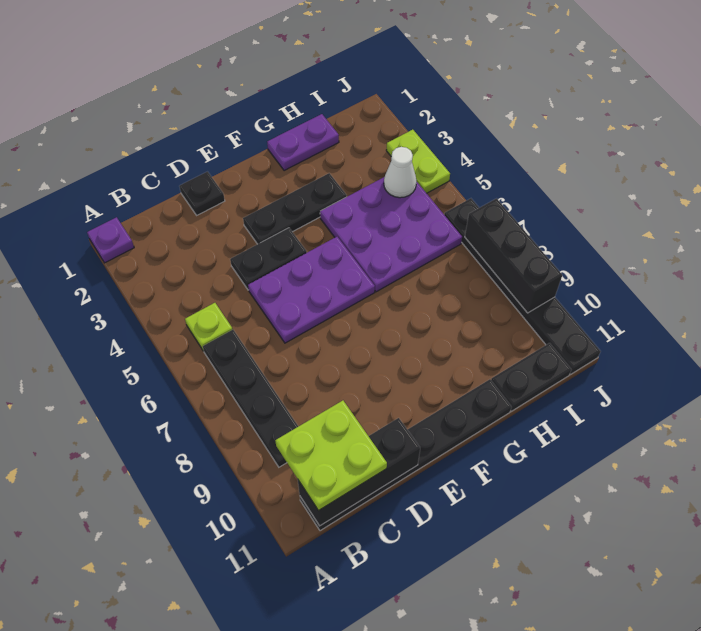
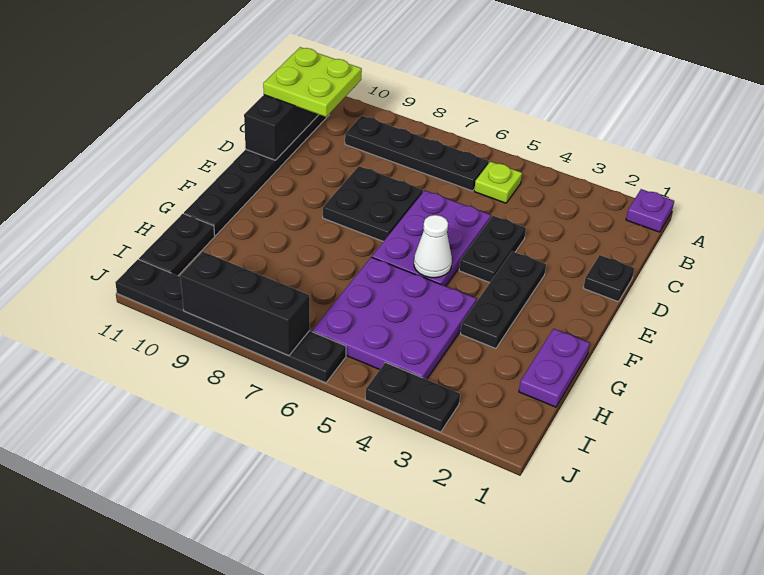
none -> black 2x2 plate [323,166,423,241]
white 1x1 cone [384,147,417,198] -> white 1x1 cone moved to [414,215,452,278]
lime 1x2 plate [386,130,450,193] -> black 1x2 plate [365,362,460,432]

